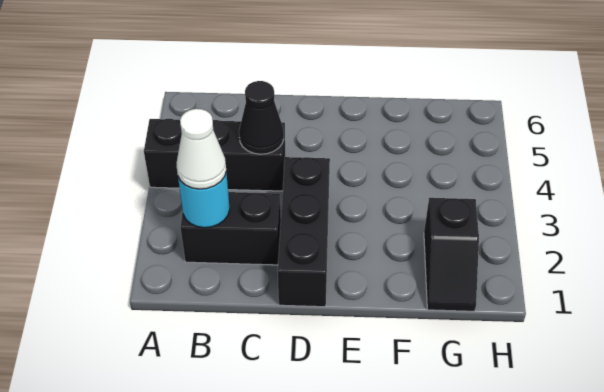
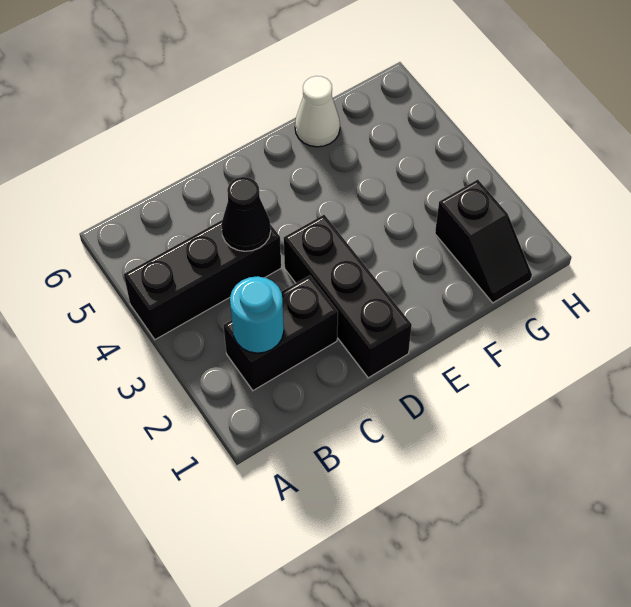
white 1x1 cone [177,109,226,189] -> white 1x1 cone moved to [295,76,340,147]

